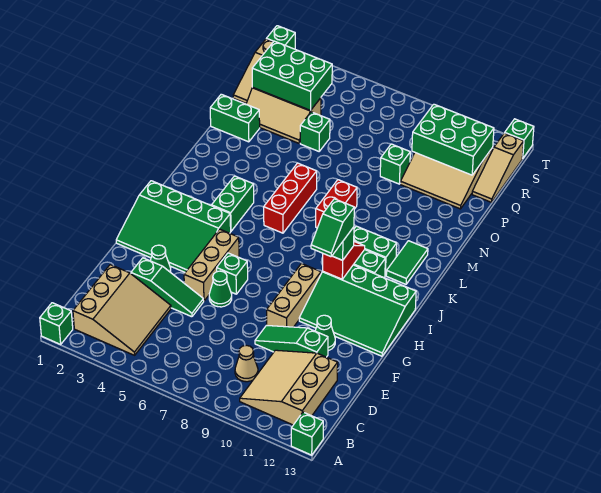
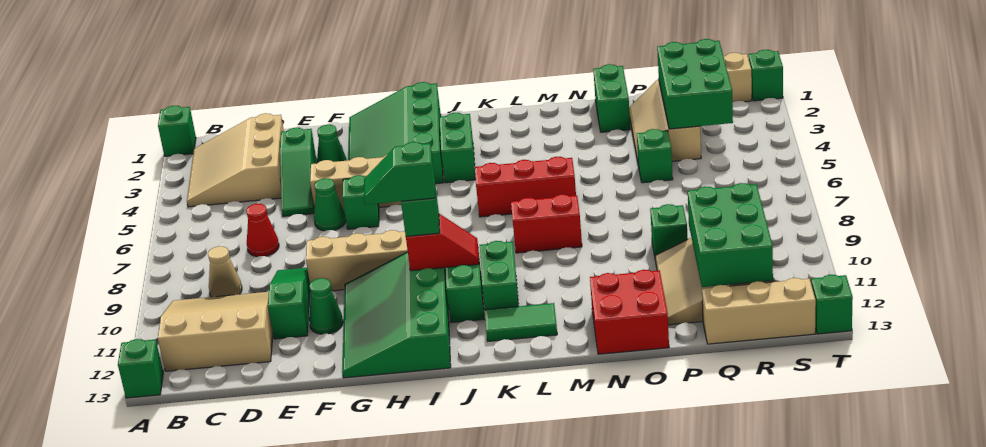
tan 3x3 slope [73,265,171,355] -> tan 3x3 slope turned to [187,113,284,207]
none -> red 1x1 cone [246,204,279,257]
green 1x2 brick [212,176,254,231] -> green 1x2 brick turned to [440,113,476,183]
none -> red 2x2 brick [590,270,669,354]
tan 1x3 slope [472,133,524,202] -> tan 1x3 brick [702,278,816,344]

